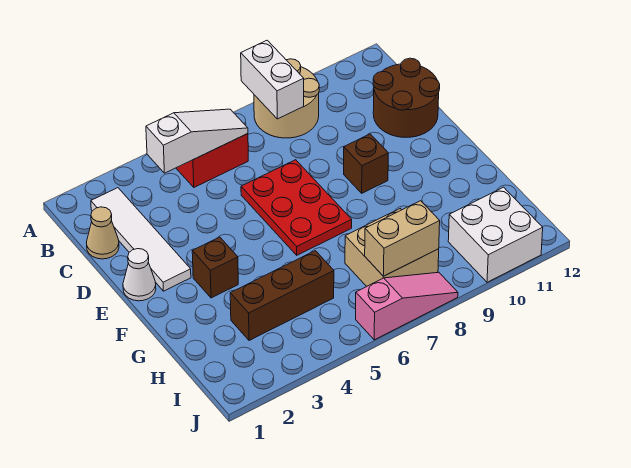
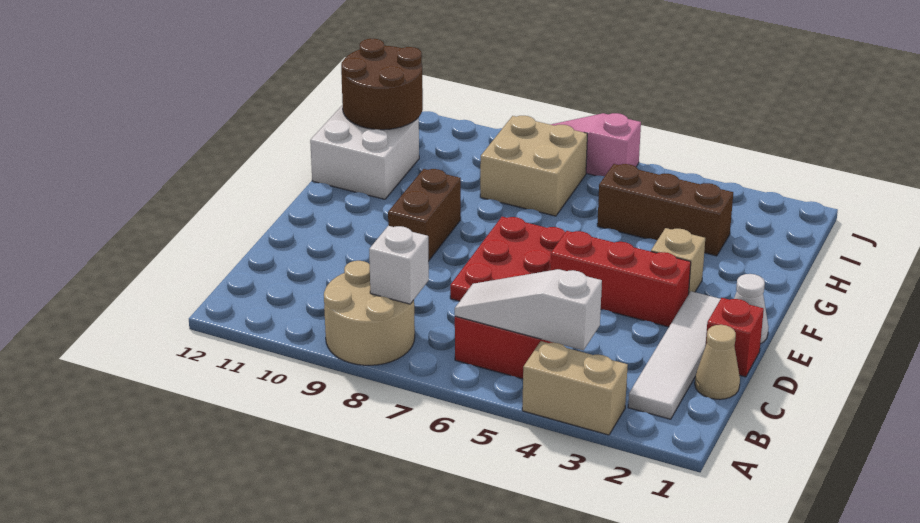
white 1x2 brick [241,40,304,119] -> white 1x1 brick [369,226,429,304]
brown 2x2 round brick [373,58,440,138] -> brown 2x2 round brick moved to [341,39,423,130]
none -> red 1x1 brick [705,298,764,377]
none -> red 1x3 brick [550,231,691,327]
brown 1x1 brick [344,134,388,193] -> brown 1x2 brick [388,169,461,261]
brown 1x1 brick [192,237,238,298] -> tan 1x1 brick [651,228,705,295]
tan 1x2 brick [365,201,440,276] -> tan 1x2 brick moved to [522,341,628,435]
white 2x2 brick [448,187,543,282] -> white 2x2 brick moved to [310,105,419,199]

